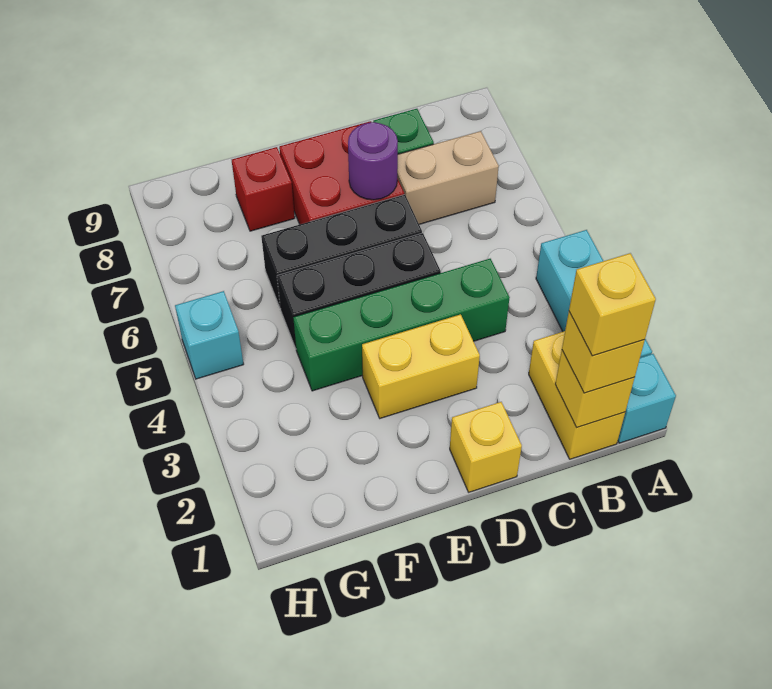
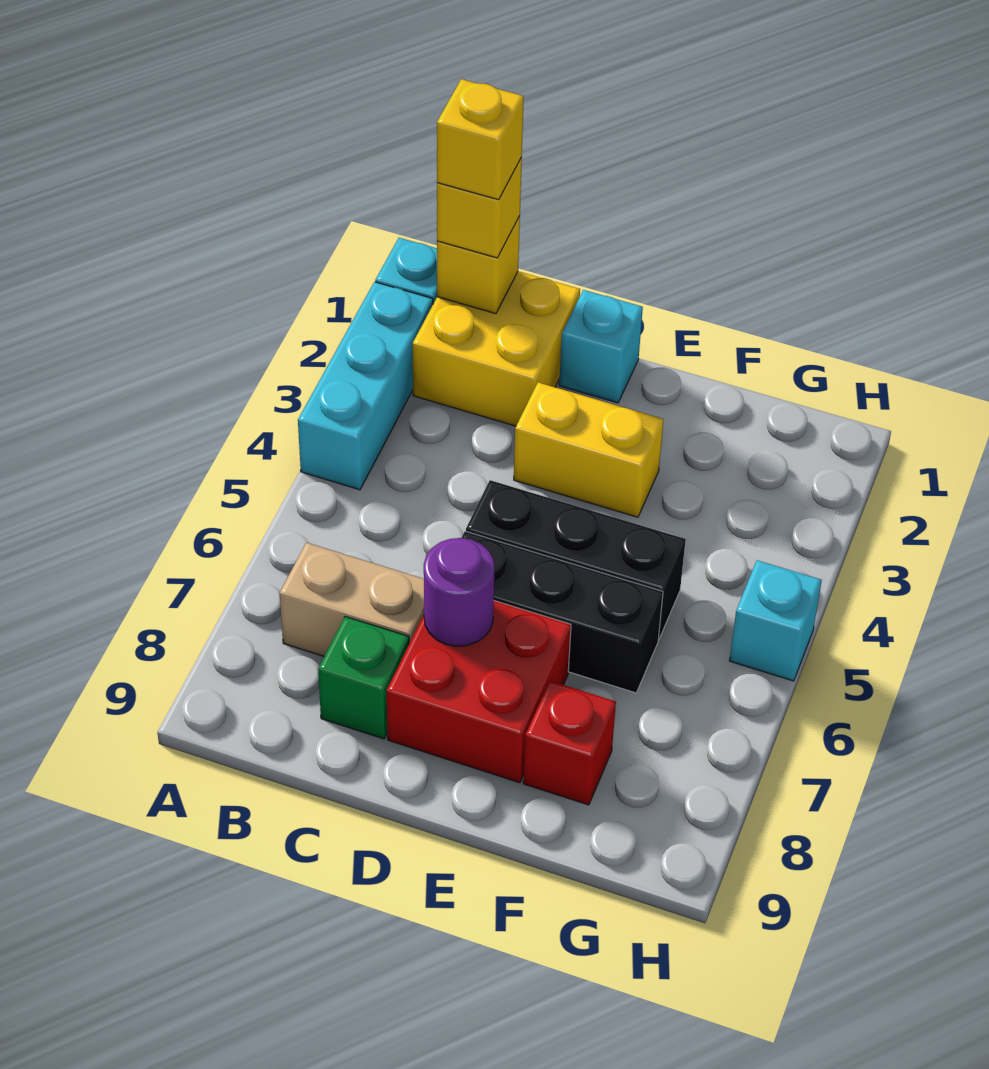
yellow 1x2 brick [529,331,625,459] -> yellow 2x2 brick [413,271,580,426]
green 1x4 brick [293,259,510,391] -> none
yellow 1x1 brick [450,402,522,492] -> cyan 1x1 brick [559,290,643,403]

